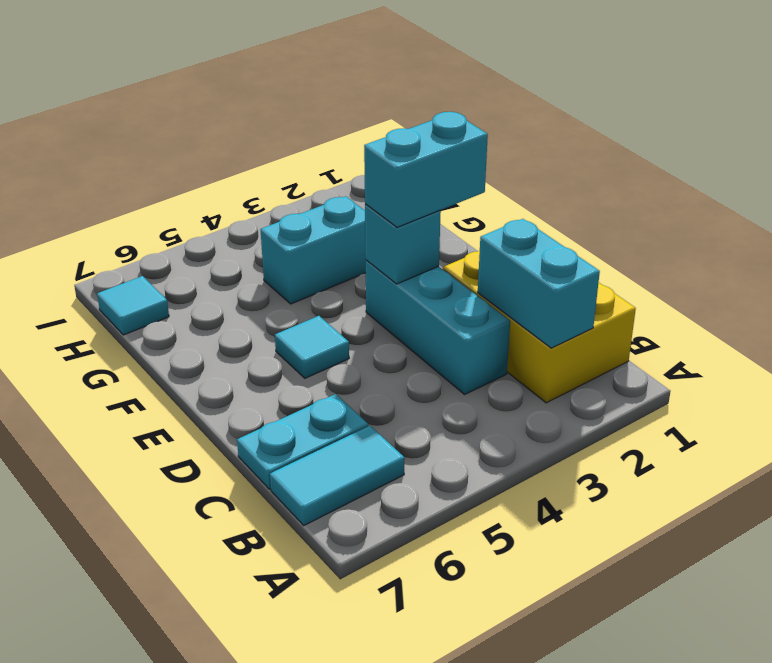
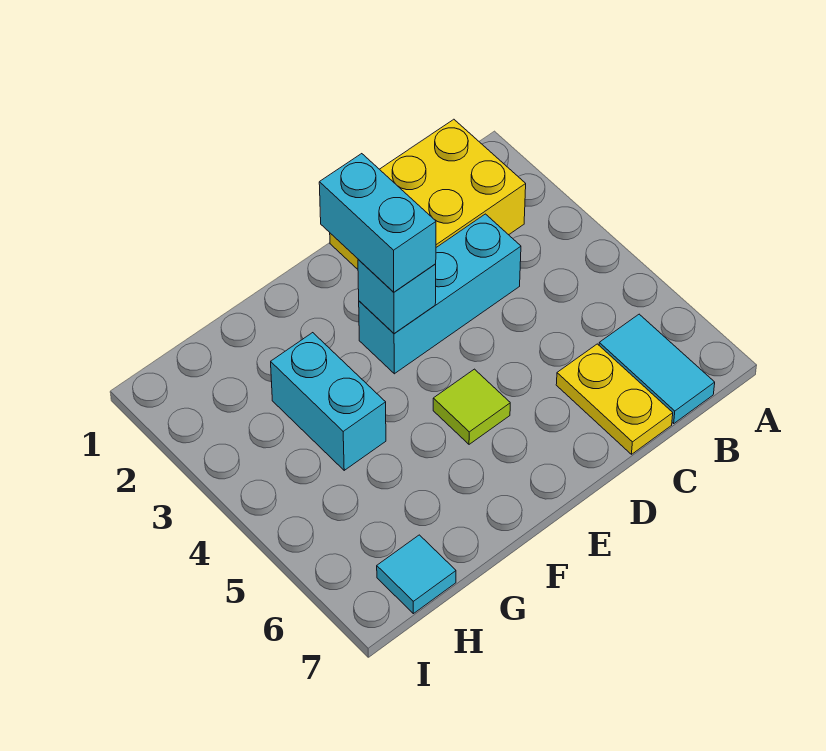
cyan 1x2 brick [478,219,600,348] -> none
cyan 1x2 plate [237,394,368,489] -> yellow 1x2 plate [556,344,673,454]
cyan 1x1 tile [275,316,349,378] -> lime 1x1 tile [433,369,510,444]

